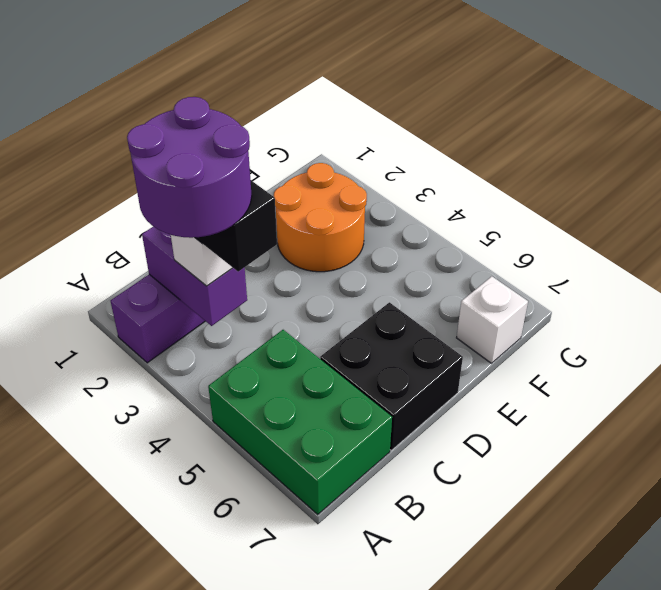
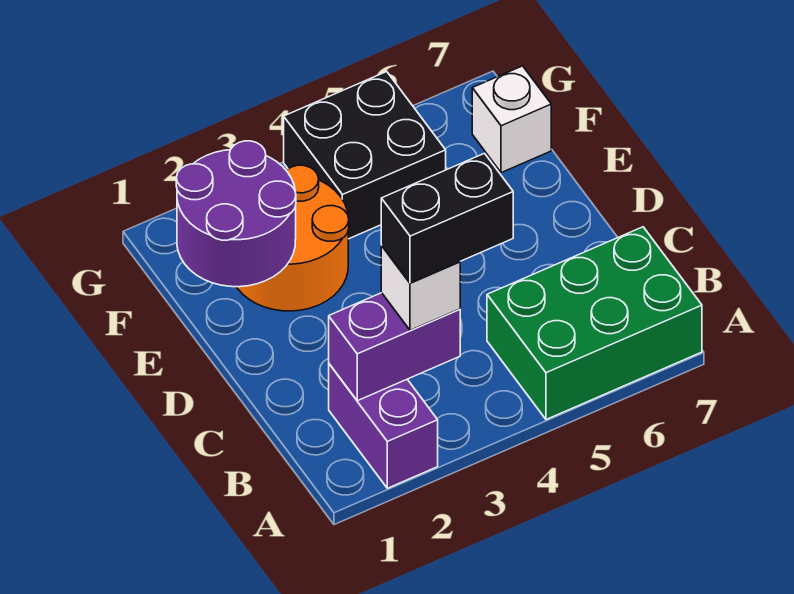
purple 2x2 round brick [127,97,252,238] -> purple 2x2 round brick moved to [176,141,296,287]
black 2x2 brick [320,302,463,450] -> black 2x2 brick moved to [284,72,446,239]

